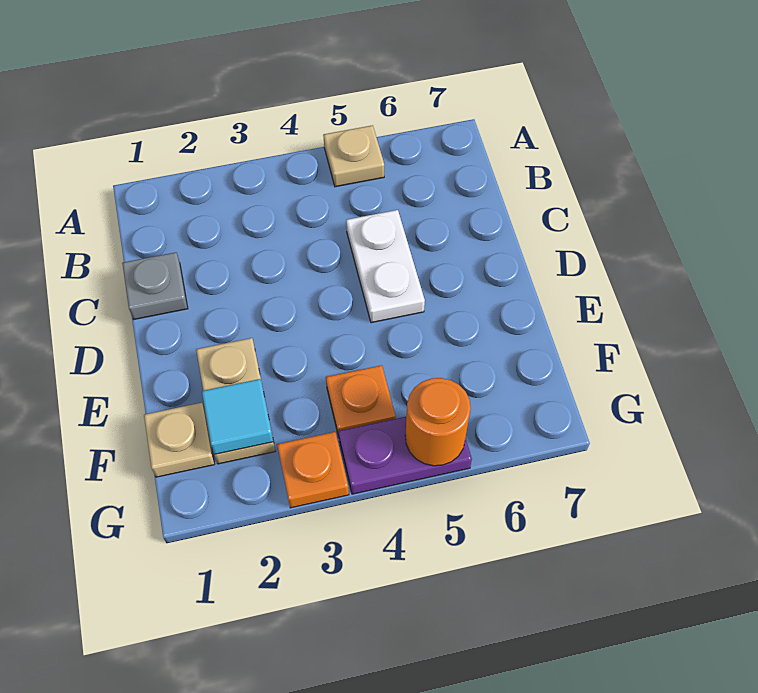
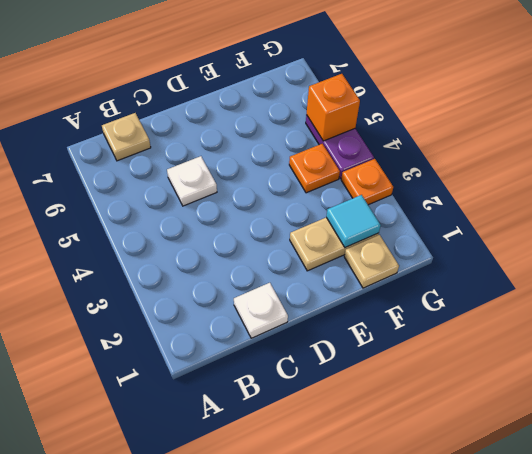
tan 1x1 plate [323,125,384,187] -> tan 1x1 plate moved to [102,113,151,161]
grey 1x1 plate [122,252,188,319] -> white 1x1 plate [234,283,288,338]
white 1x2 plate [346,210,425,323] -> white 1x1 plate [167,156,217,206]
orange 1x1 round brick [405,378,471,466] -> orange 1x1 brick [307,74,360,141]

